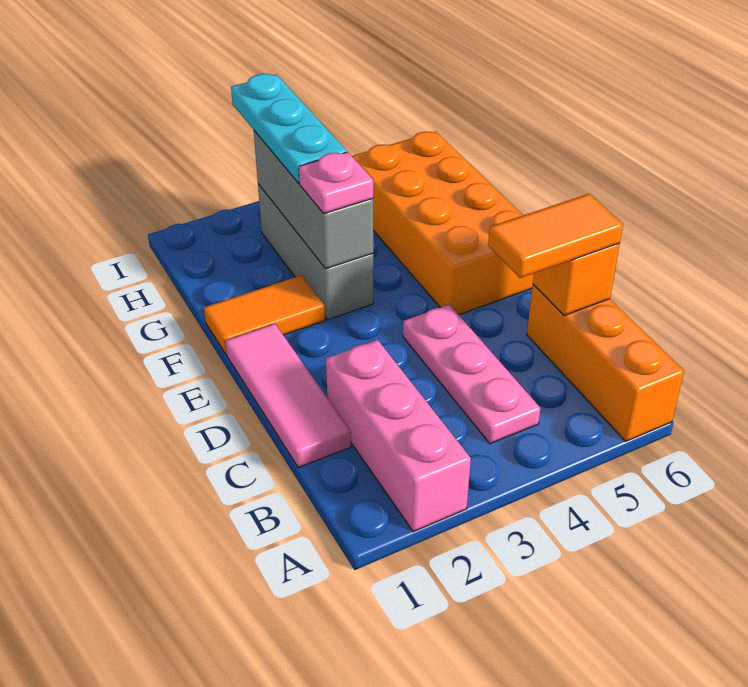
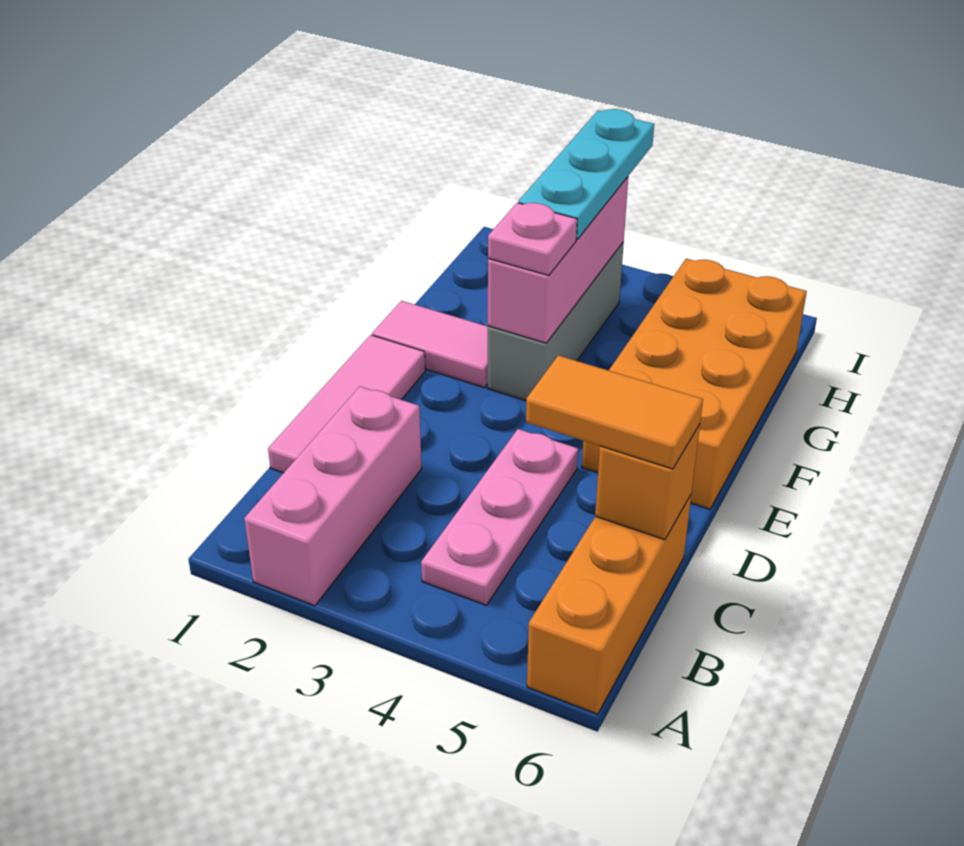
orange 1x2 tile [204,275,325,355] -> pink 1x2 tile [372,301,488,388]
grey 1x3 brick [254,131,373,269] -> pink 1x3 brick [488,177,628,343]

